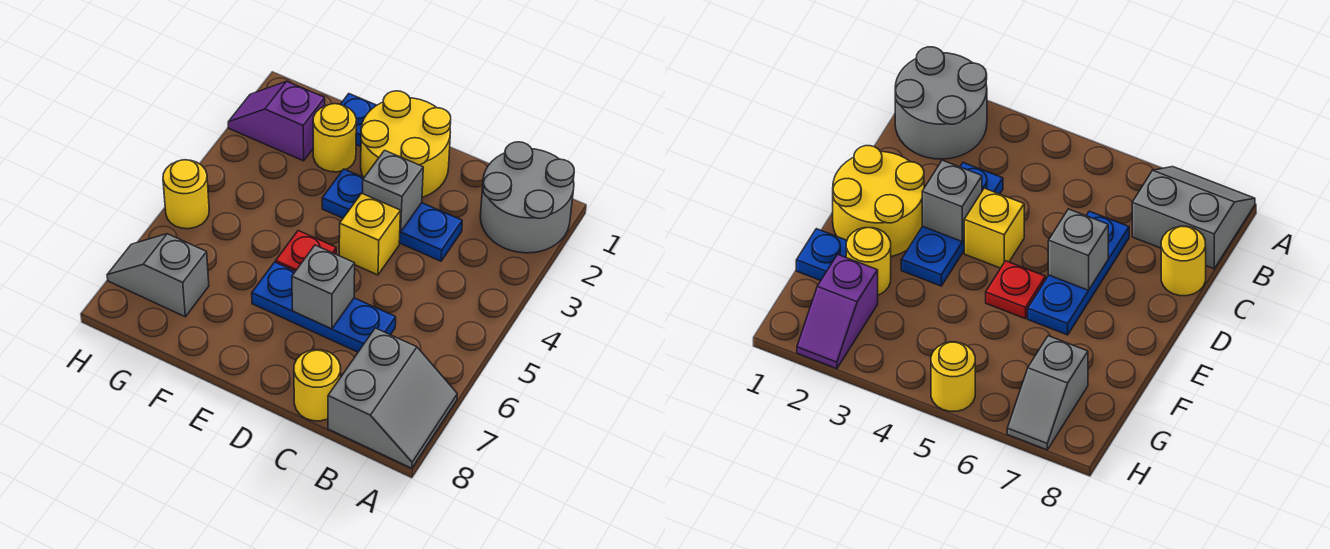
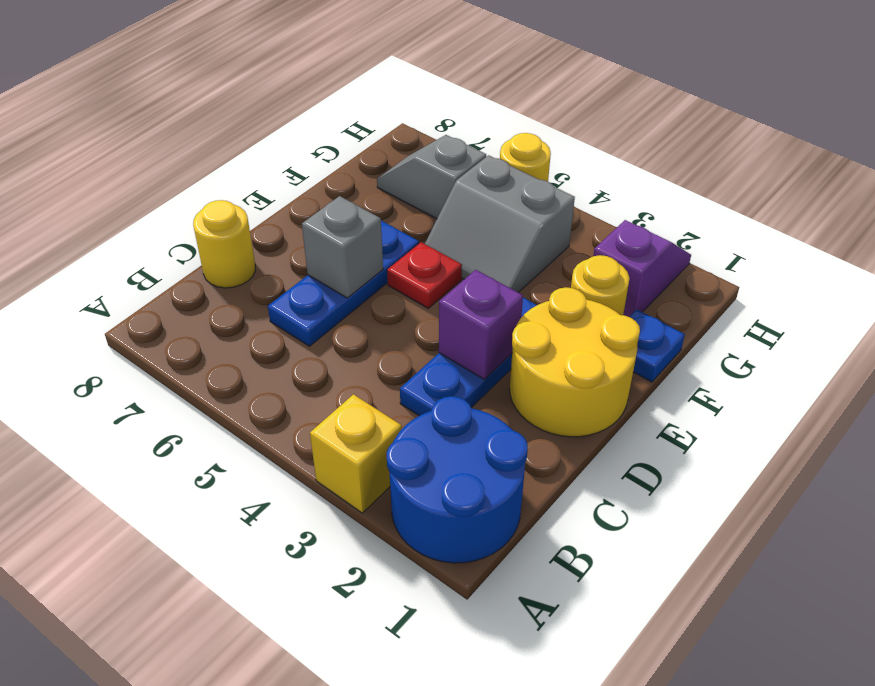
grey 2x2 round brick [480,142,574,253] -> blue 2x2 round brick [387,396,528,563]
grey 2x2 slope [328,328,457,468] -> grey 2x2 slope moved to [425,155,575,293]
grey 1x1 brick [363,150,423,232] -> purple 1x1 brick [439,270,523,379]
yellow 1x1 brick [339,193,400,275] -> yellow 1x1 brick moved to [310,394,402,513]
grey 1x2 slope [107,234,209,317] -> grey 1x2 slope turned to [377,135,486,219]

